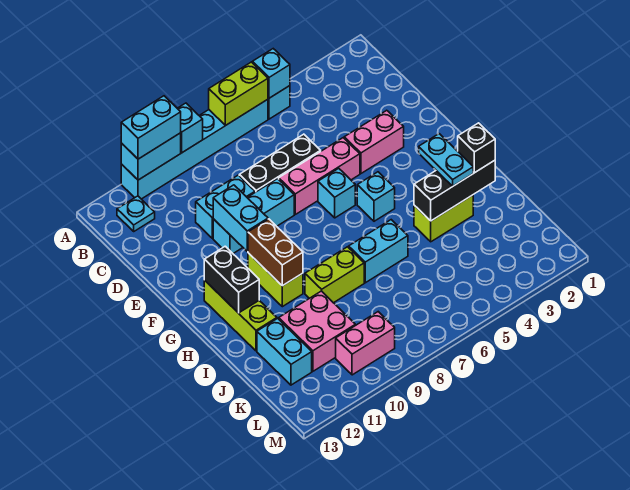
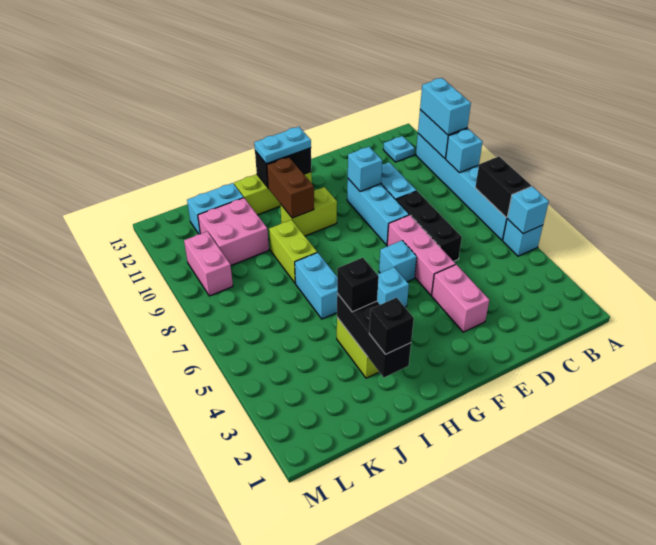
lime 1x2 brick [209,62,268,126] -> black 1x2 brick [475,157,531,218]
cyan 1x2 brick [213,185,268,251] -> cyan 1x1 brick [348,147,382,191]
brown 1x2 brick [248,219,303,286] -> brown 1x2 brick turned to [267,157,314,218]
cyan 1x2 plate [419,134,473,186] -> cyan 1x2 plate moved to [254,127,311,164]
none -> black 1x1 brick [337,258,379,312]

